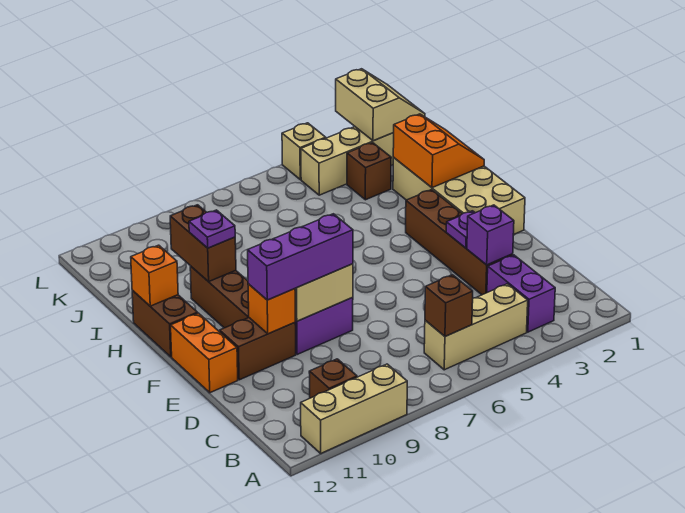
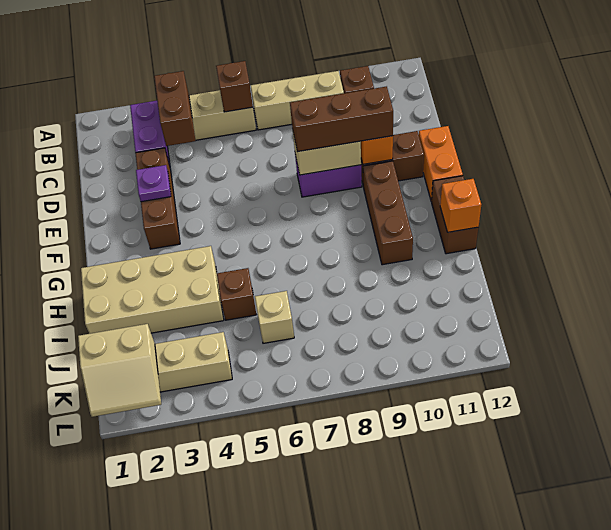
tan 1x3 brick [301,364,407,453] -> tan 1x3 brick moved to [250,71,344,130]
brown 1x4 brick [406,190,513,295] -> brown 1x3 brick [135,148,180,249]
purple 1x1 brick [467,205,514,265] -> none
purple 1x3 brick [248,214,353,300] -> brown 1x3 brick [290,86,393,152]
tan 2x4 brick [393,158,525,235] -> tan 2x4 brick turned to [81,246,224,334]
orange 2x2 slope [393,114,484,188] -> none
brown 1x2 brick [170,205,236,282] -> brown 1x2 brick moved to [154,71,196,146]
purple 1x1 plate [189,210,235,248] -> none
brown 1x1 brick [347,143,391,200] -> brown 1x1 brick moved to [217,268,256,320]
tan 2x2 slope [336,69,425,141] -> tan 2x2 slope turned to [78,324,161,417]
tan 1x1 brick [282,123,326,180] -> tan 1x1 brick moved to [255,291,294,343]

